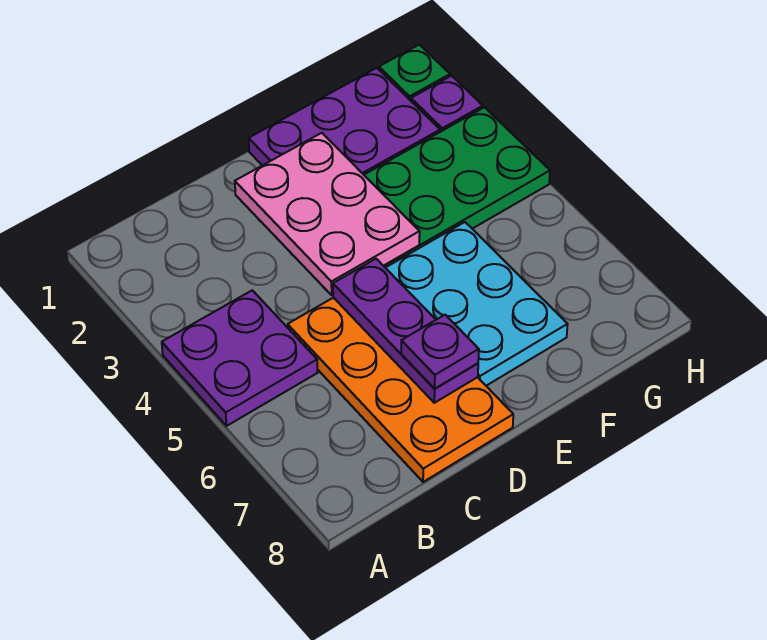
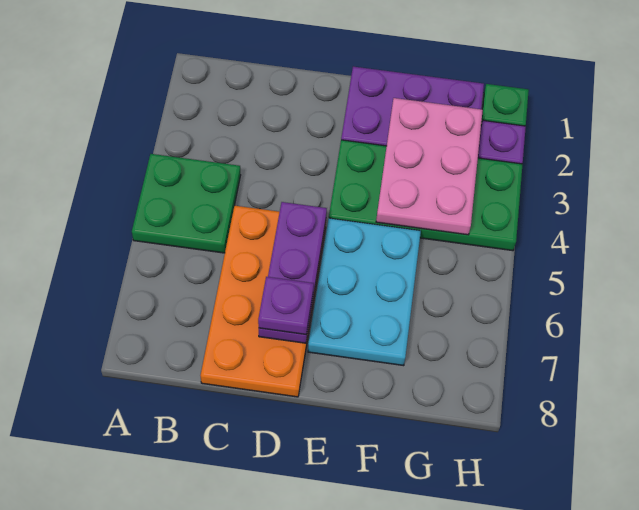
purple 2x2 plate [162,290,317,426] -> green 2x2 plate [132,154,241,253]
pink 2x3 plate [235,133,420,295] -> pink 2x3 plate moved to [376,98,483,235]

